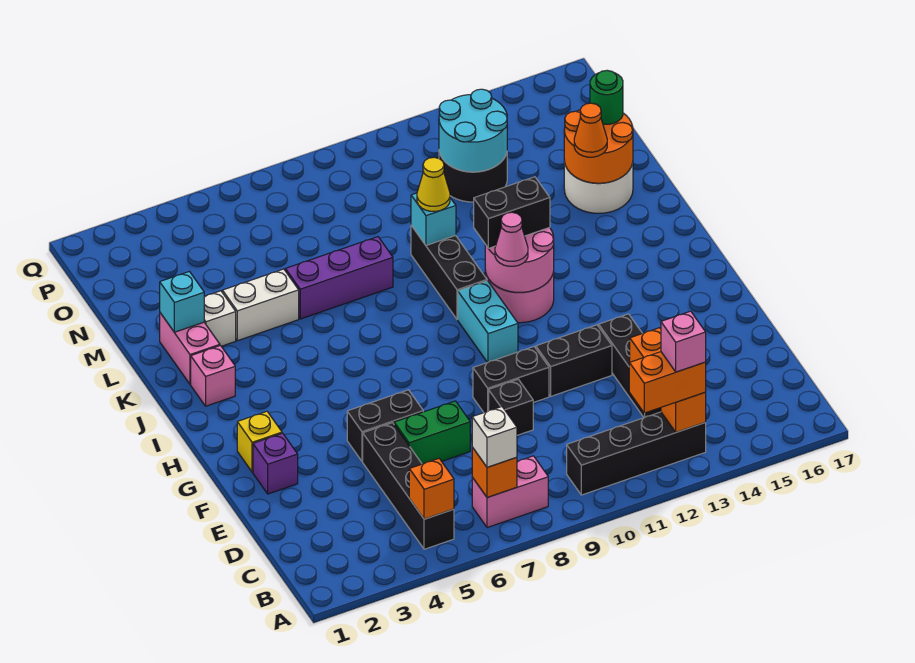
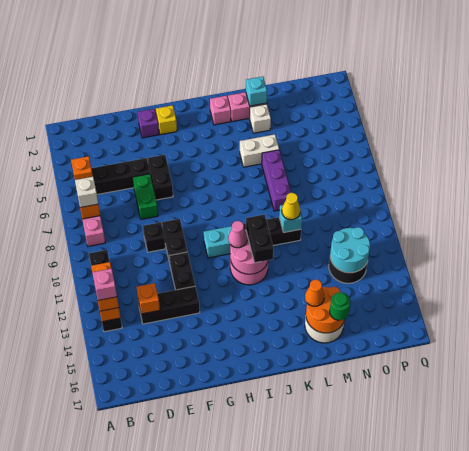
white 1x2 brick [223,269,299,341] -> white 1x2 brick turned to [240,134,279,167]

